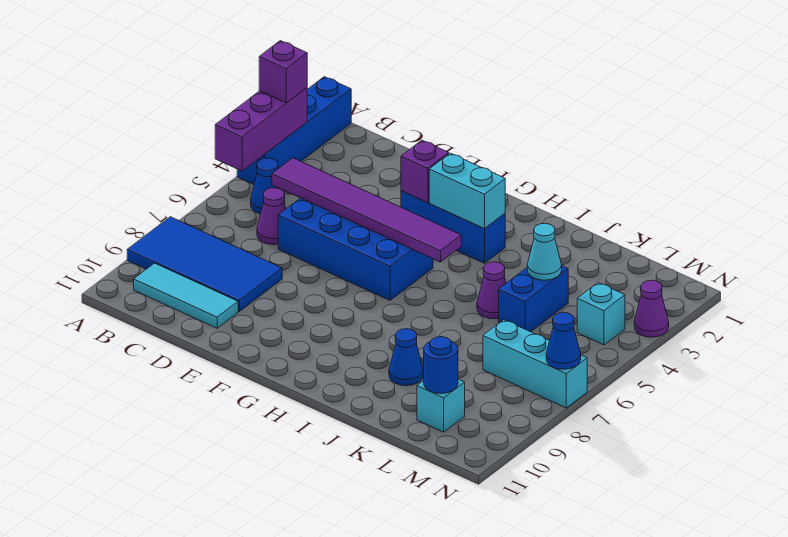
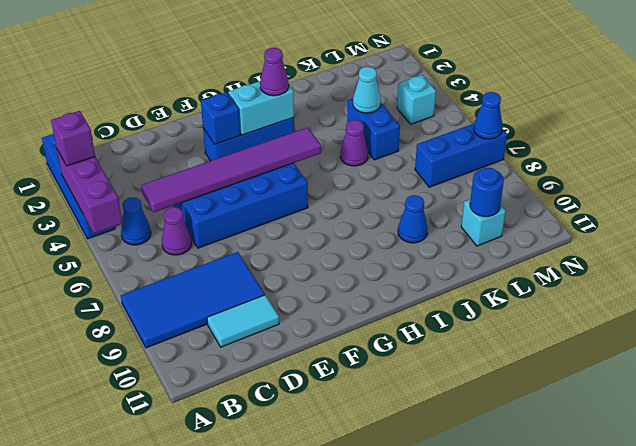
cyan 1x3 tile [134,263,238,328] -> cyan 1x2 tile [207,295,279,347]
purple 1x1 brick [401,140,449,203] -> blue 1x1 brick [201,92,241,144]
cyan 1x3 brick [483,320,587,408] -> blue 1x3 brick [415,124,507,187]
purple 1x1 cone [634,280,669,337] -> purple 1x1 cone moved to [260,48,289,96]

